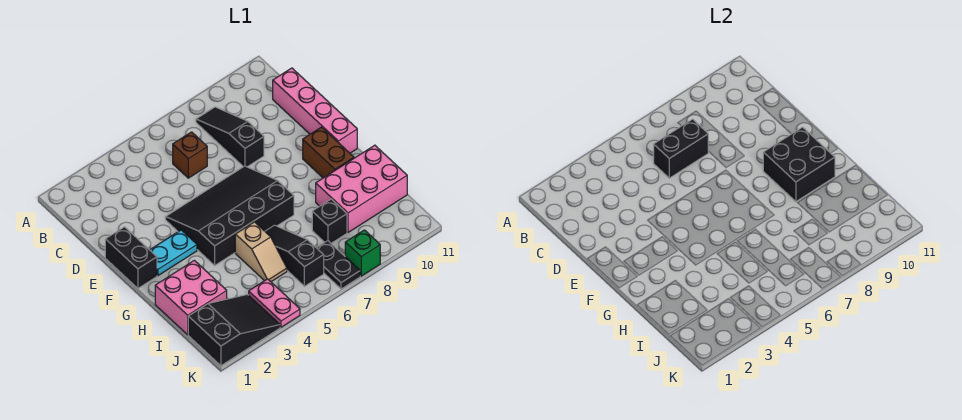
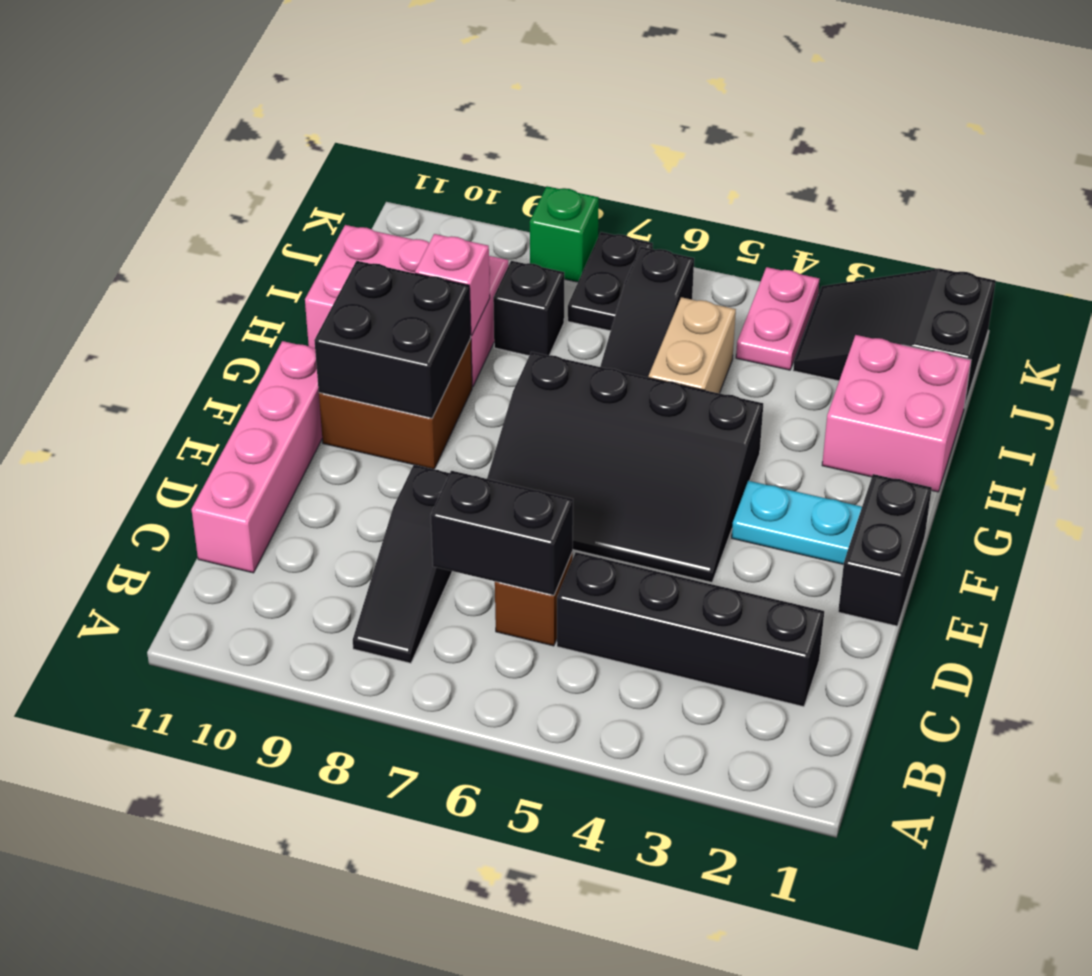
none -> black 1x4 brick [557,552,824,707]
brown 1x2 brick [303,127,354,178] -> brown 2x2 brick [319,339,472,469]
tan 1x2 slope [235,222,287,282] -> tan 1x2 brick [649,297,736,393]
none -> pink 1x1 brick [415,234,490,336]

